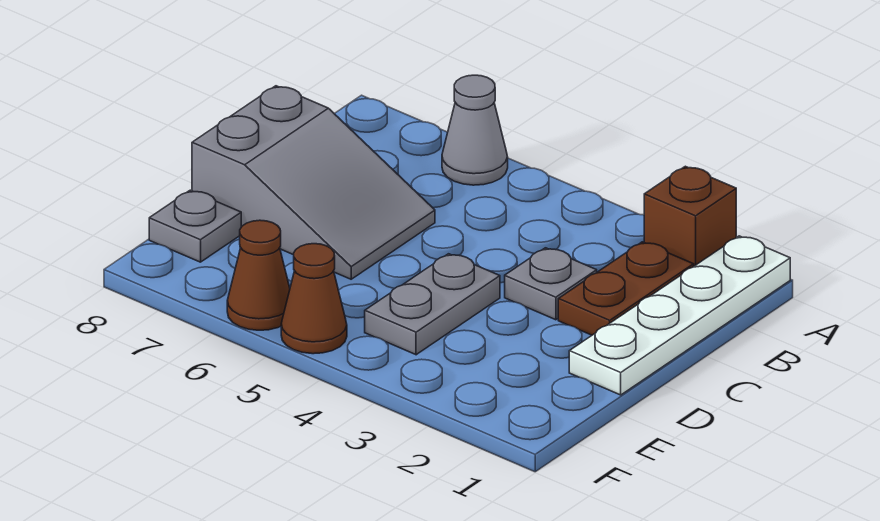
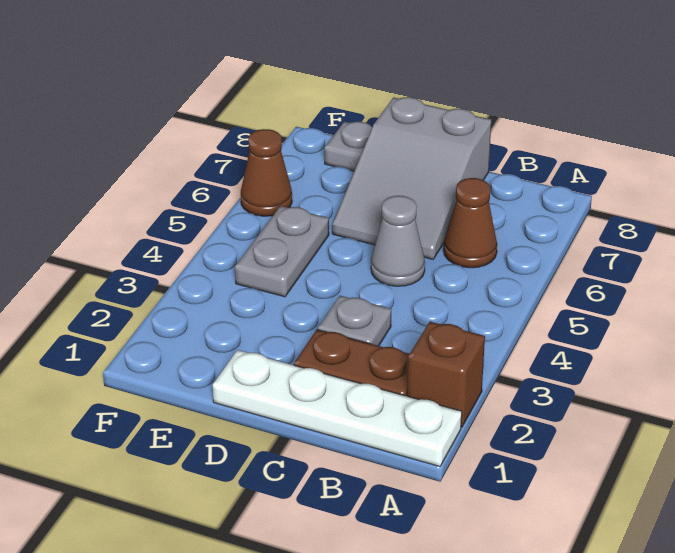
grey 1x1 cone [442,75,508,185] -> grey 1x1 cone moved to [371,196,425,286]
grey 1x2 plate [365,254,500,355] -> grey 1x2 plate turned to [235,206,329,297]
brown 1x1 cone [281,244,347,354] -> brown 1x1 cone moved to [444,178,497,268]

